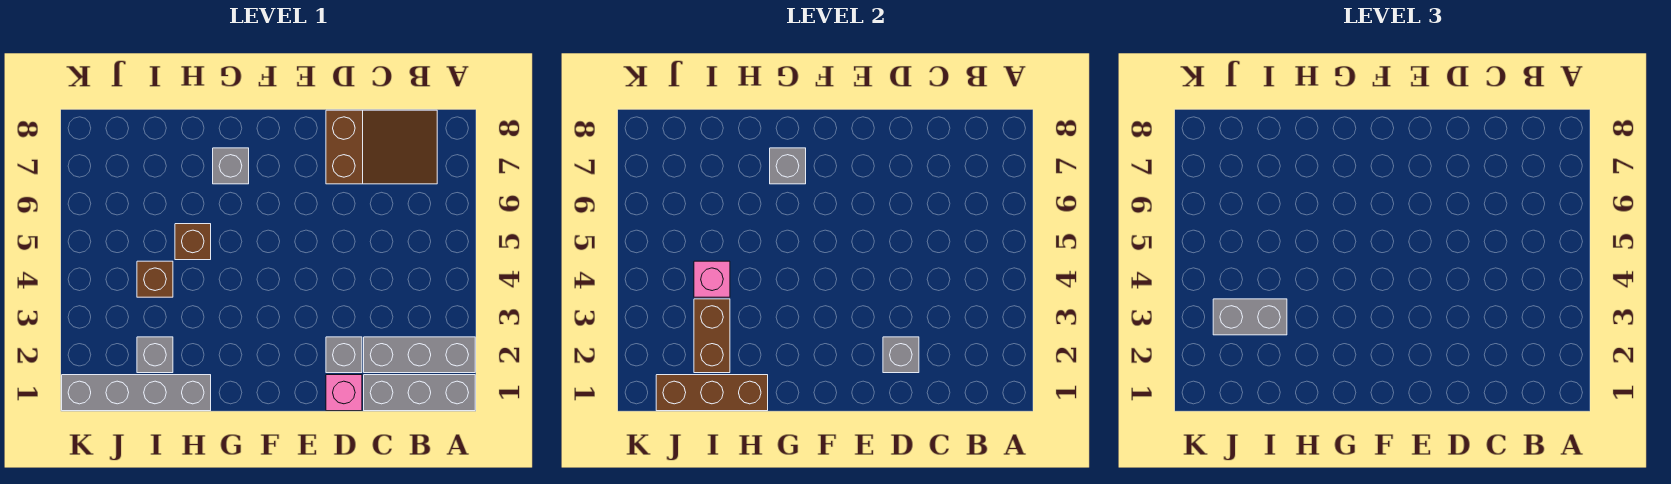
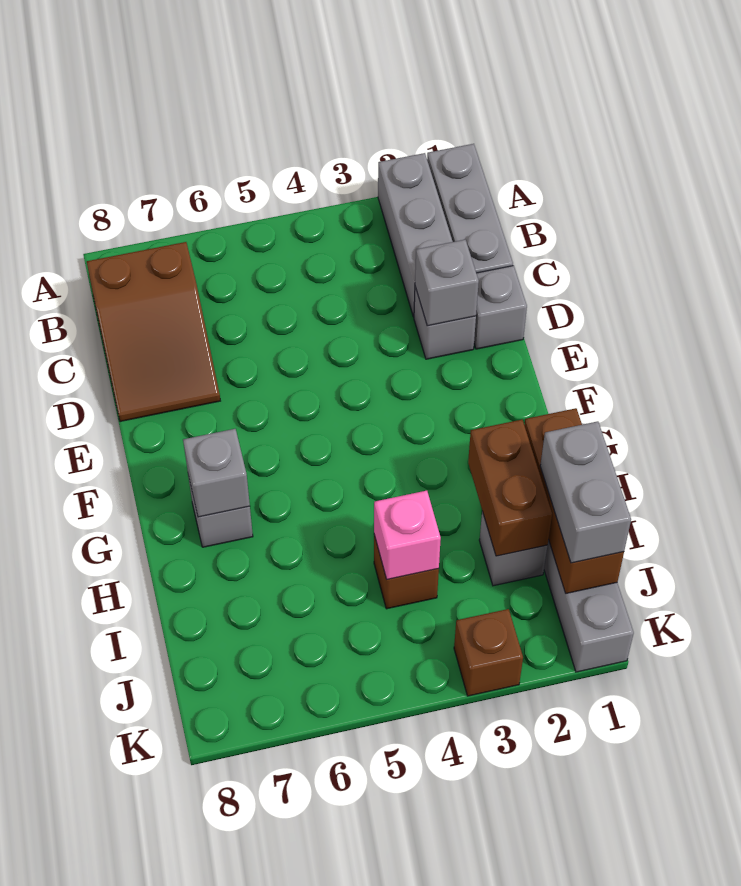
brown 2x3 slope [326,110,437,184] -> brown 2x3 slope turned to [87,242,220,422]
pink 1x1 brick [326,375,362,411] -> grey 1x1 brick [474,266,527,349]
brown 1x1 brick [175,224,211,260] -> brown 1x1 brick moved to [454,609,523,696]
brown 1x2 brick [694,299,730,373] -> brown 1x2 brick turned to [468,420,552,556]
grey 1x2 brick [1213,299,1287,335] -> grey 1x2 brick moved to [540,421,631,563]

